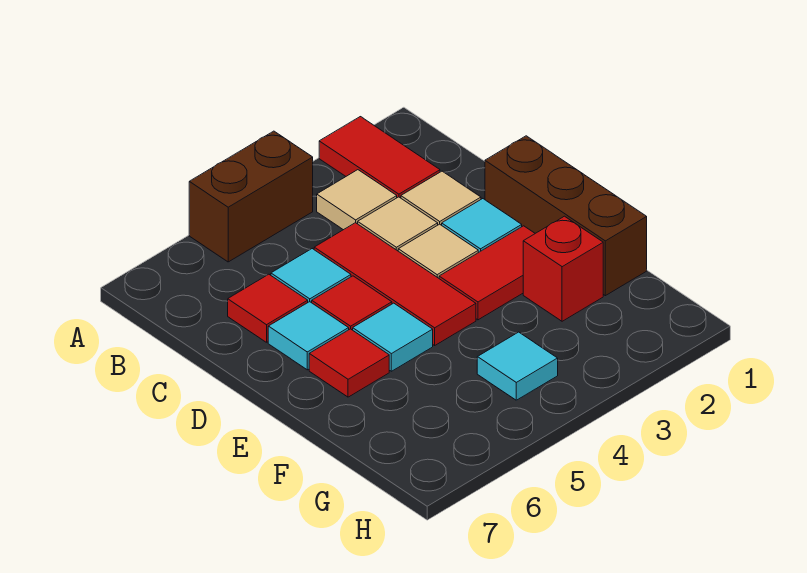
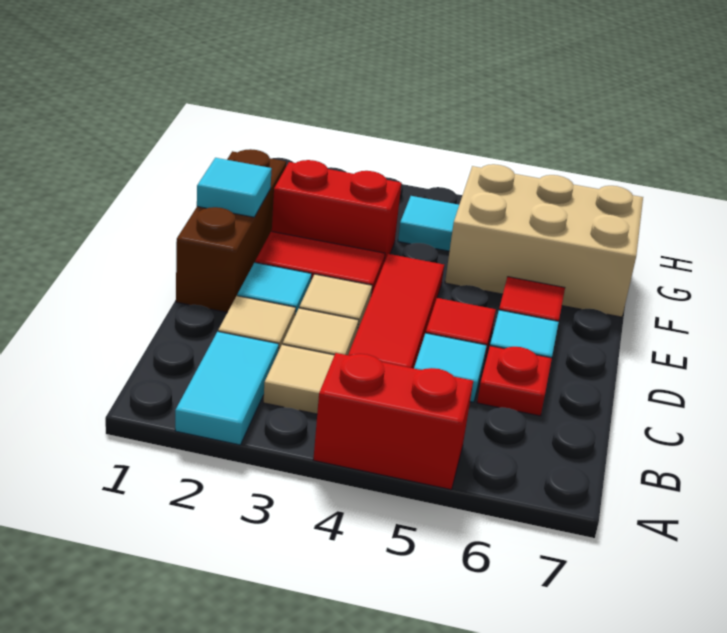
red 1x2 tile [319,117,440,198] -> cyan 1x2 tile [175,332,279,445]
brown 1x2 brick [189,131,313,262] -> red 1x2 brick [313,353,473,490]
red 1x1 tile [228,274,308,342] -> red 1x1 plate [477,346,552,416]
cyan 1x1 tile [353,303,433,371] -> cyan 1x1 tile moved to [197,158,272,217]
red 1x1 brick [523,216,603,321] -> red 1x2 brick [272,160,401,262]
none -> tan 2x3 brick [445,164,643,317]

